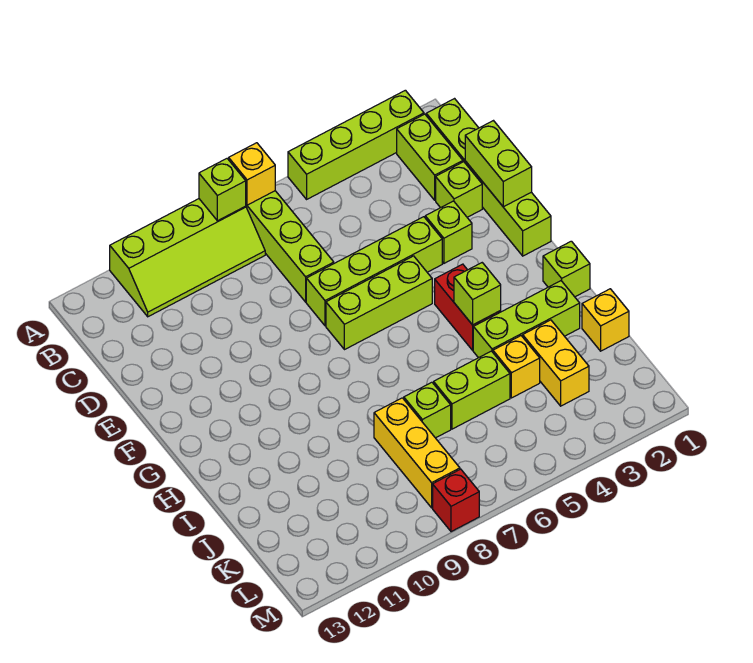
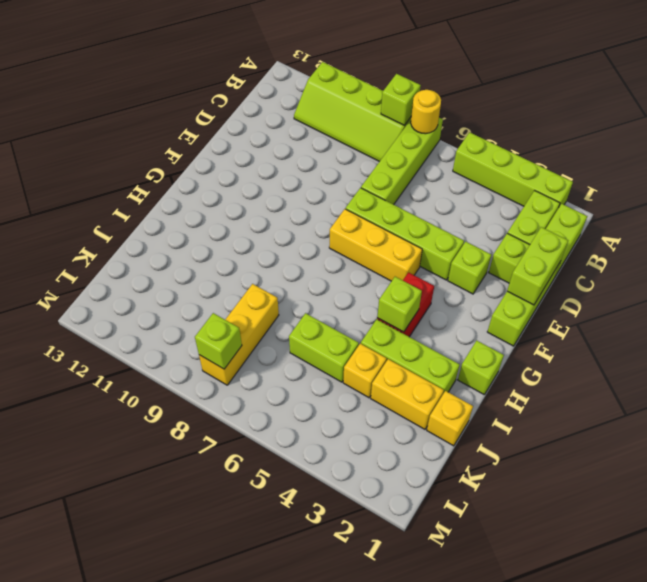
yellow 1x1 brick [229,143,275,205] -> yellow 1x1 round brick [411,90,441,134]
lime 1x3 brick [326,256,432,350] -> yellow 1x3 brick [329,209,422,281]
yellow 1x2 brick [523,320,589,406] -> yellow 1x2 brick turned to [371,359,444,429]
lime 1x1 brick [404,382,451,438] -> lime 1x1 brick moved to [195,313,242,369]
red 1x1 brick [433,469,479,532] -> none

